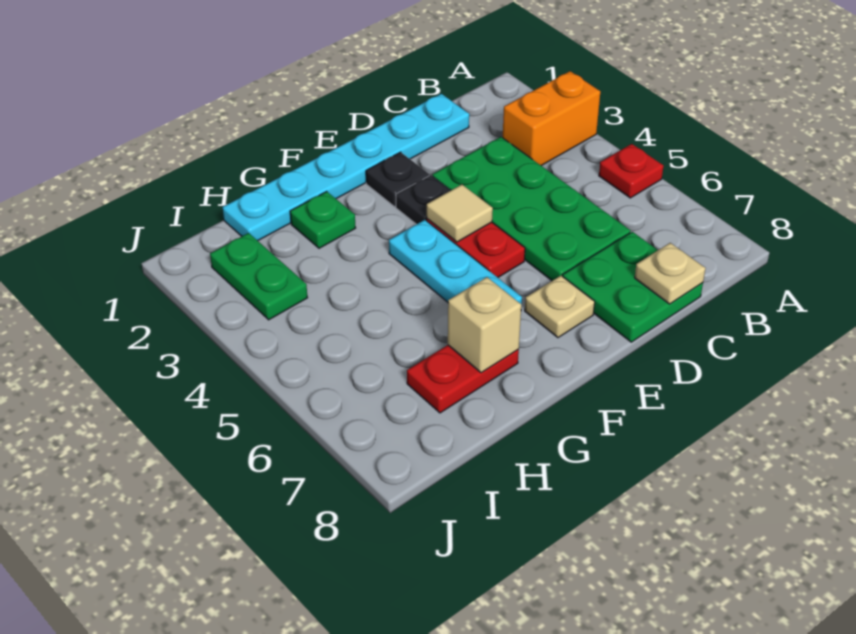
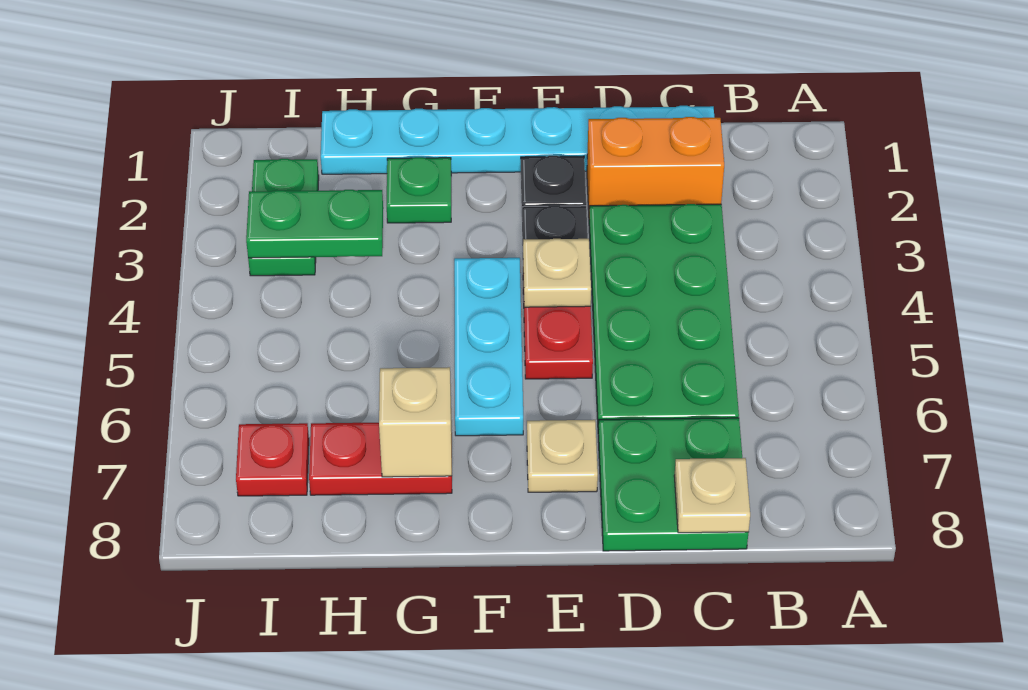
orange 1x2 brick [503,71,600,166] -> orange 1x2 brick moved to [587,117,724,210]
red 1x1 plate [599,144,663,198] -> red 1x1 plate moved to [236,423,309,496]
tan 1x1 tile [427,185,493,242] -> tan 1x1 plate [523,239,591,307]
none -> green 1x2 plate [246,190,383,258]

